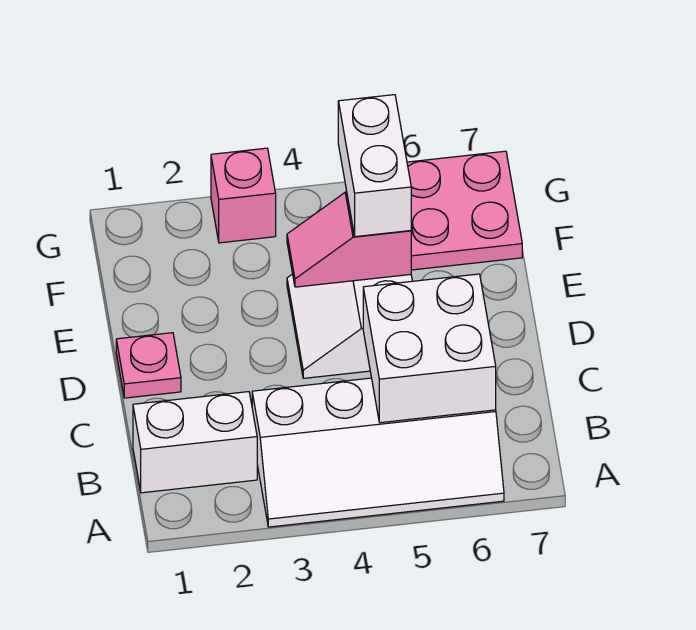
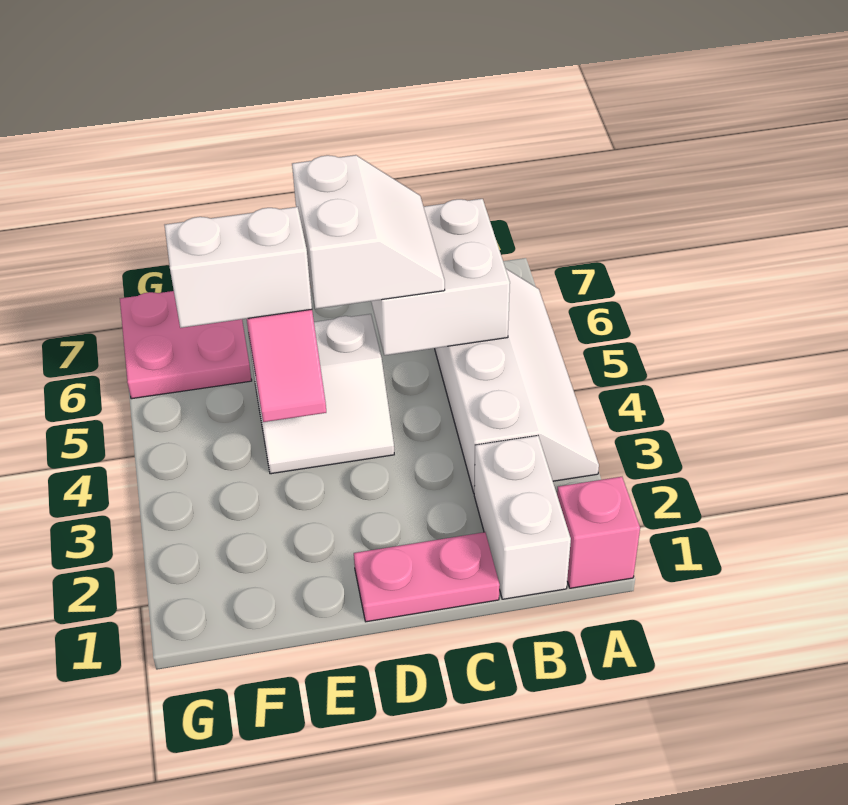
none -> white 2x2 slope [292,155,445,309]
pink 1x1 plate [116,333,181,398] -> pink 1x2 plate [354,532,500,622]
pink 1x1 brick [211,148,276,243] -> pink 1x1 brick moved to [557,477,640,588]

